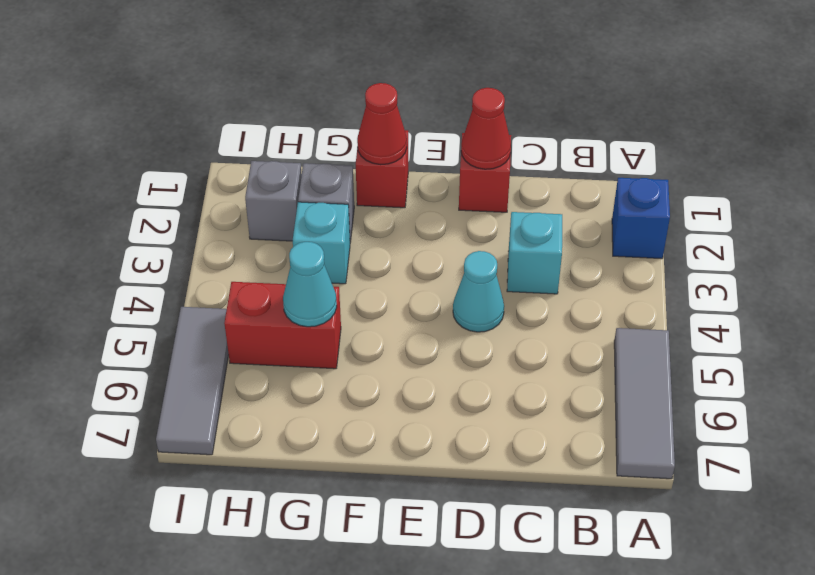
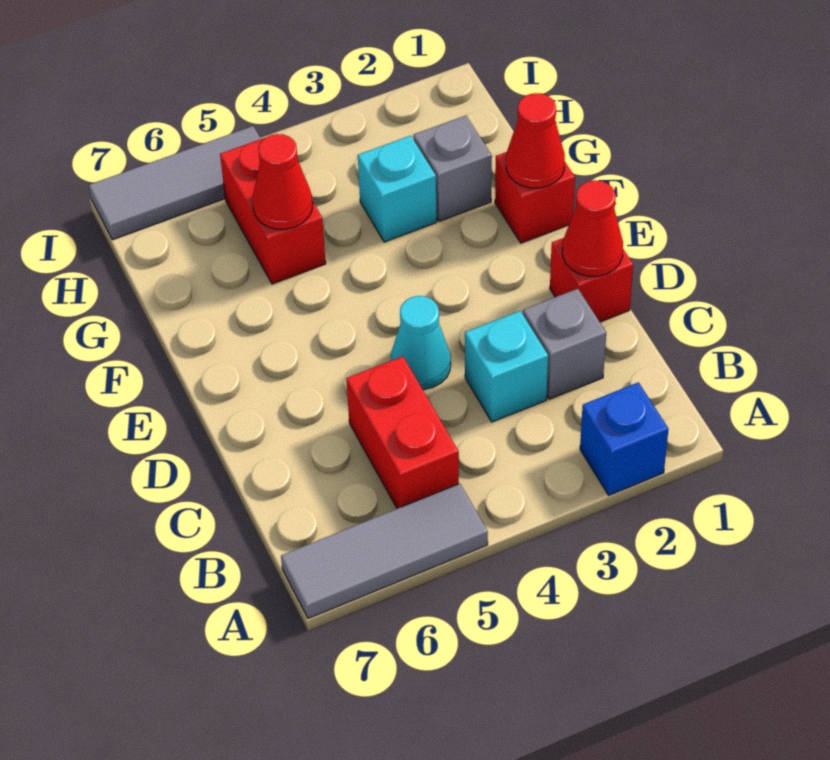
none -> red 1x2 brick [346,356,459,509]
cyan 1x1 cone [283,242,337,327] -> red 1x1 cone [252,134,313,229]
grey 1x1 brick [245,161,302,241] -> grey 1x1 brick moved to [523,289,606,399]

